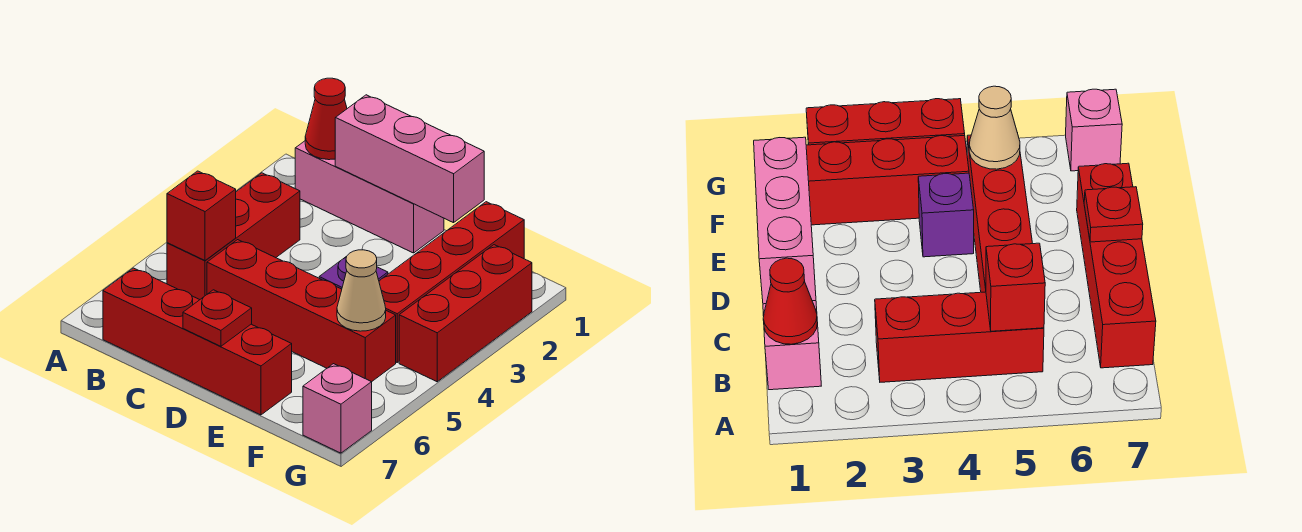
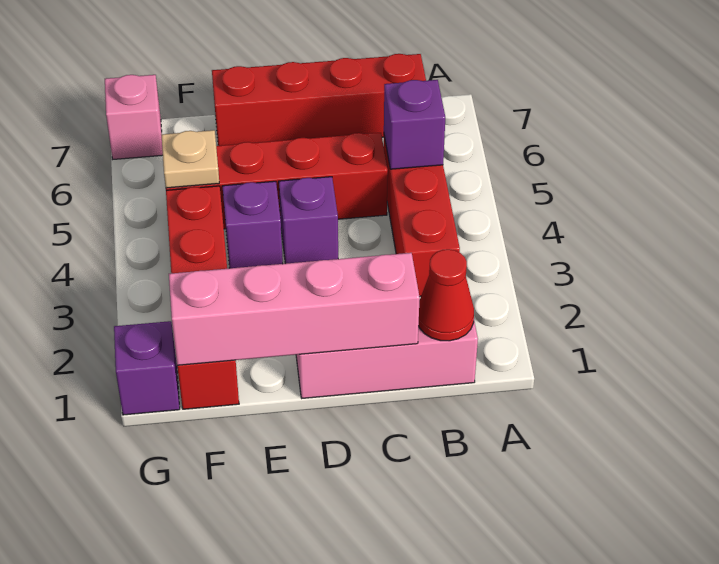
red 1x1 brick [167,171,236,260] -> purple 1x1 brick [384,80,445,169]
pink 1x3 brick [335,95,484,223] -> pink 1x4 brick [169,253,420,365]
none -> purple 1x1 brick [279,177,338,264]
red 1x1 plate [183,290,252,346] -> none
tan 1x1 cone [337,250,386,331] -> tan 1x1 plate [161,130,219,188]
none -> purple 1x1 brick [114,321,180,415]
red 1x3 brick [399,245,532,382] -> none

